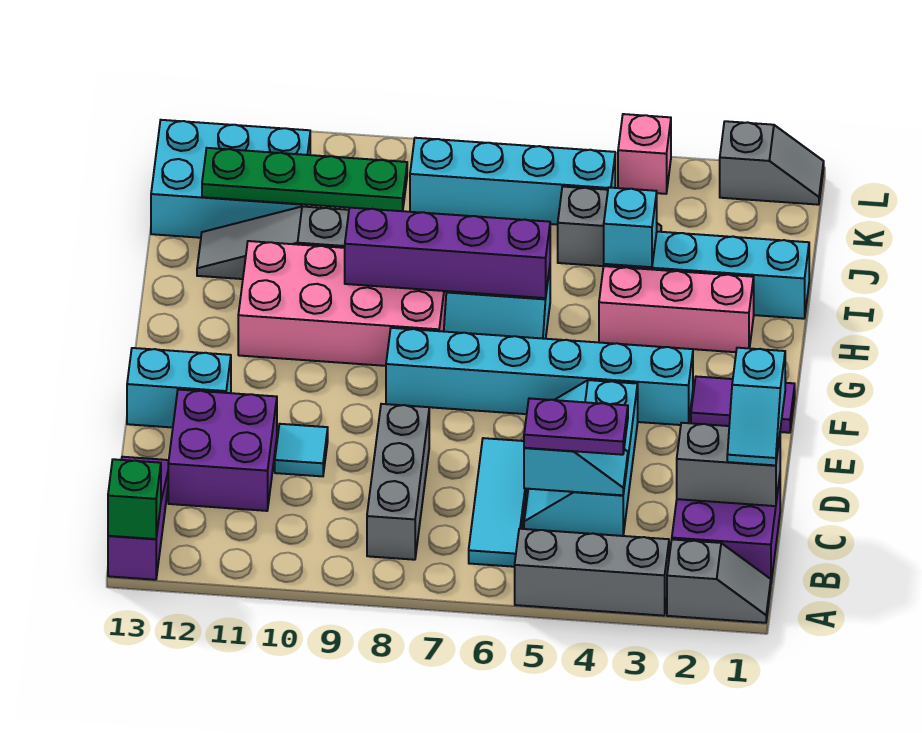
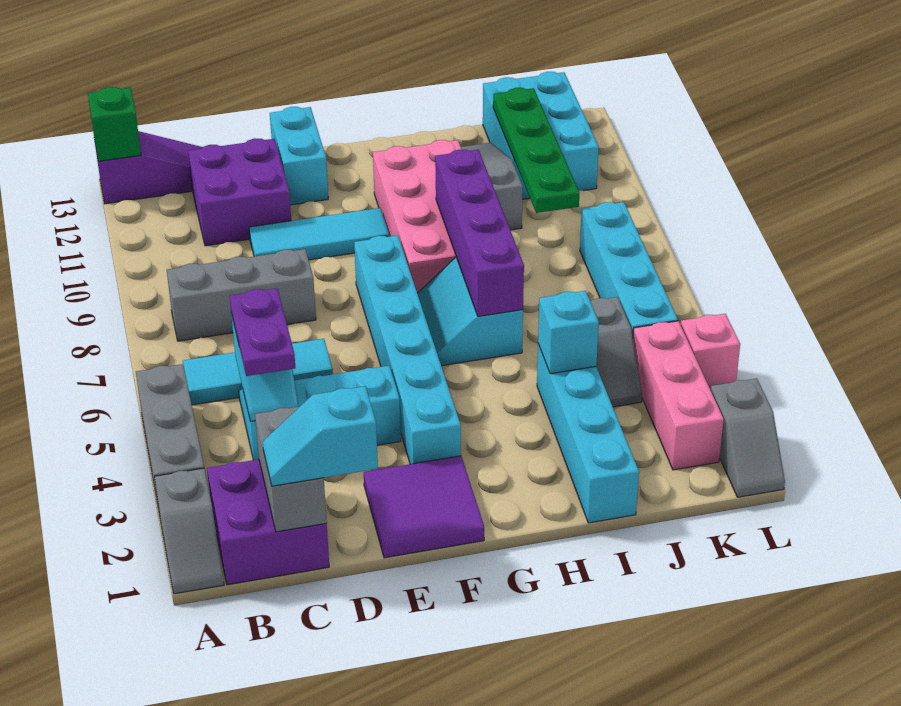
cyan 1x1 tile [275,424,328,476] -> cyan 1x3 tile [249,208,389,260]
purple 1x2 tile [691,376,795,433] -> purple 2x2 tile [364,456,484,558]
pink 1x3 brick [599,266,754,352] -> pink 1x3 brick moved to [633,321,724,470]

